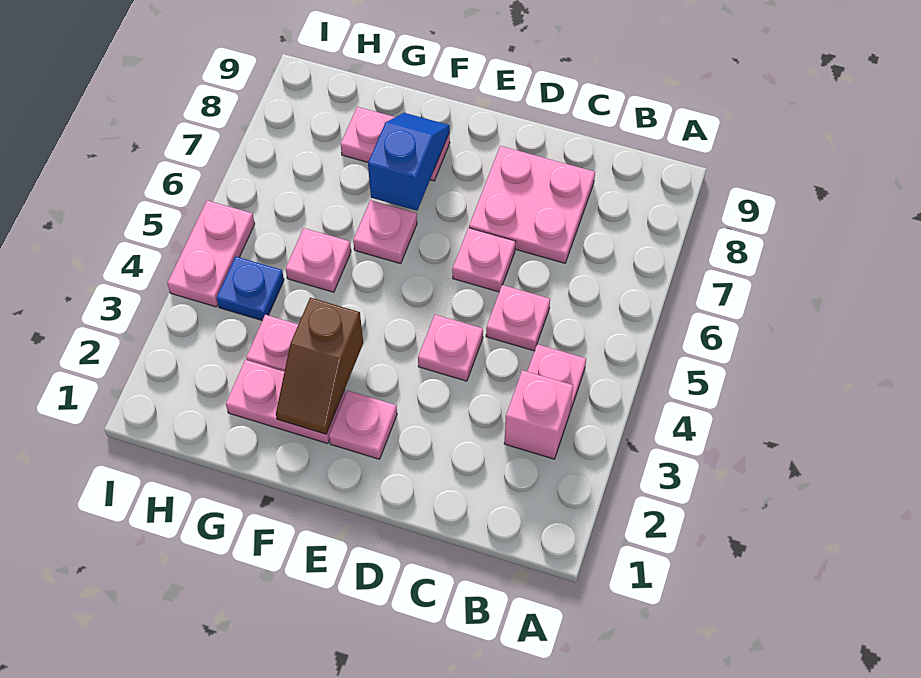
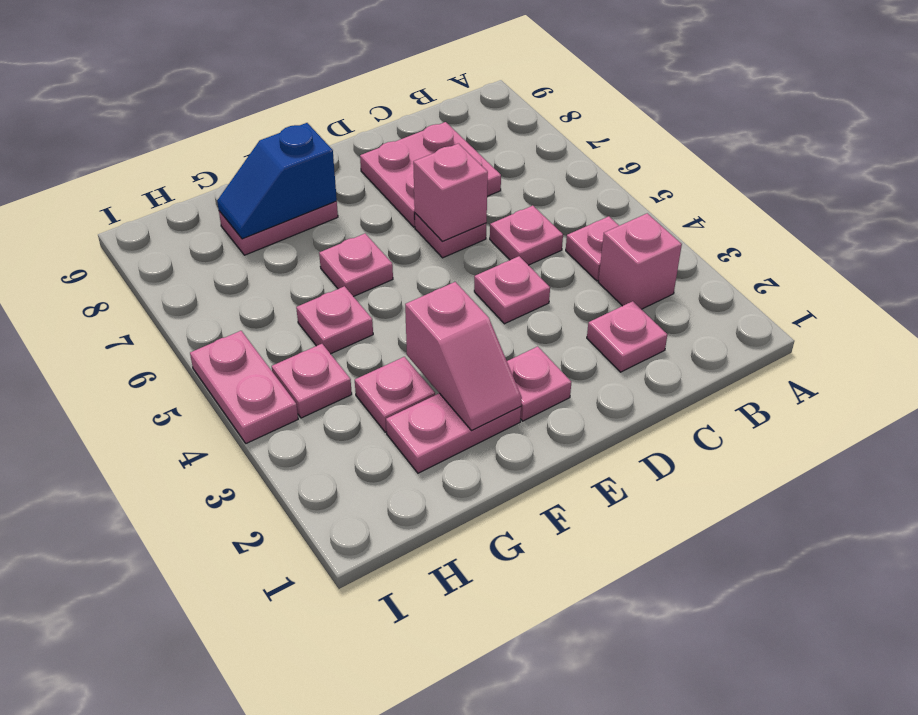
none -> pink 1x1 plate [587,301,667,372]
none -> pink 1x1 brick [413,143,488,241]
brown 1x2 slope [276,298,363,434] -> pink 1x2 slope [405,282,522,431]
blue 1x2 slope [368,113,450,211] -> blue 1x2 slope turned to [217,123,337,239]
blue 1x1 plate [217,257,284,320] -> pink 1x1 plate [272,344,352,418]

